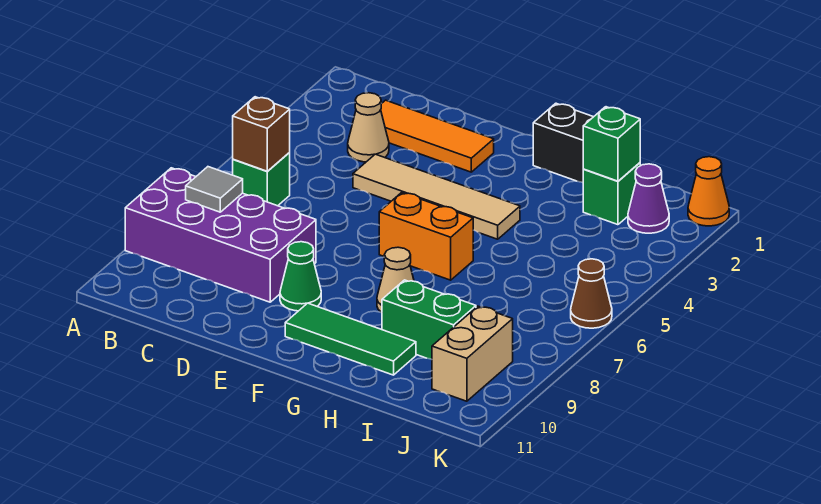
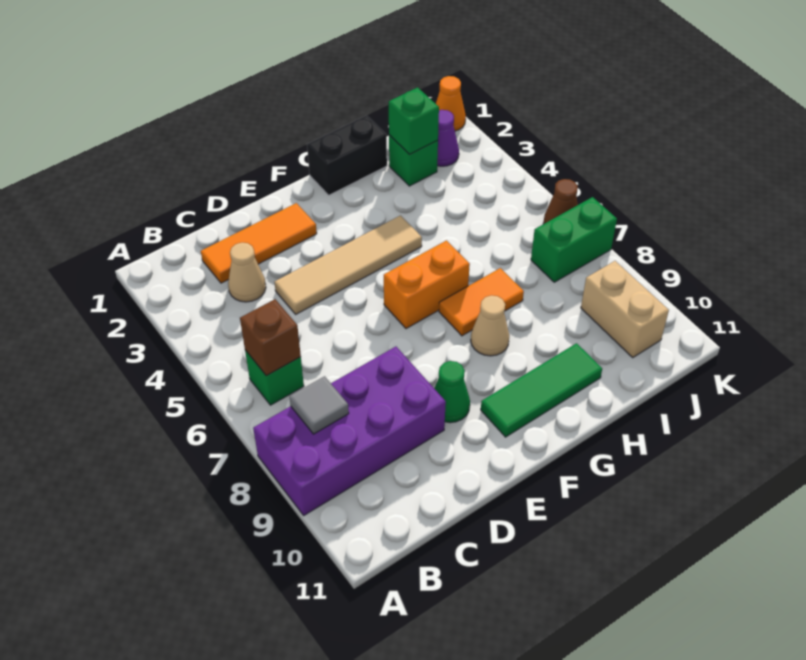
none -> orange 1x2 tile [439,268,524,336]
green 1x2 brick [382,280,476,359] -> green 1x2 brick moved to [531,197,617,282]

